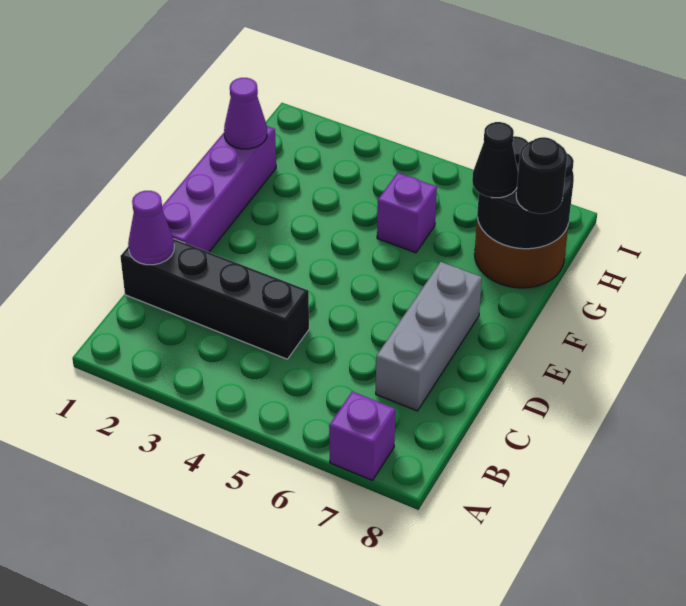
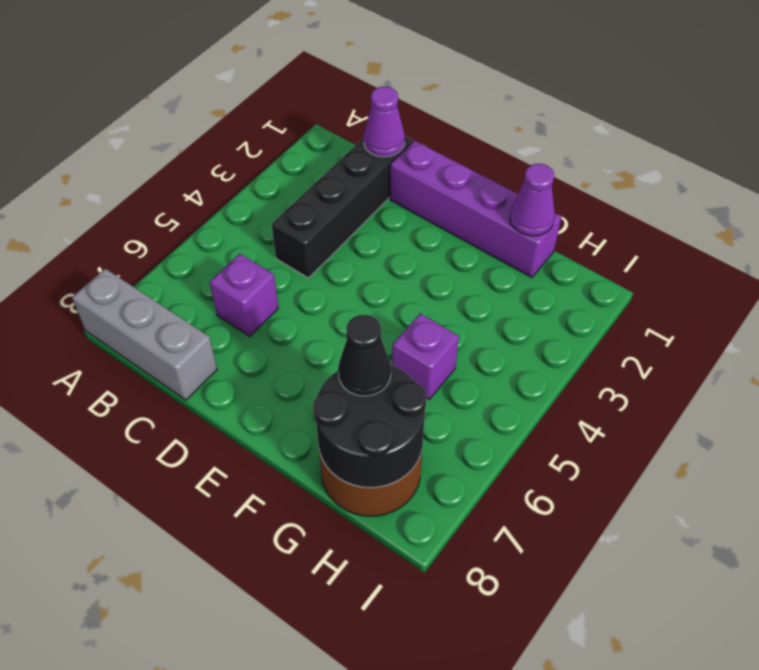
purple 1x1 brick [329,392,395,481] -> purple 1x1 brick moved to [210,254,278,336]
grey 1x3 brick [376,262,482,411] -> grey 1x3 brick moved to [72,269,217,400]
black 1x1 round brick [516,137,567,214] -> none

